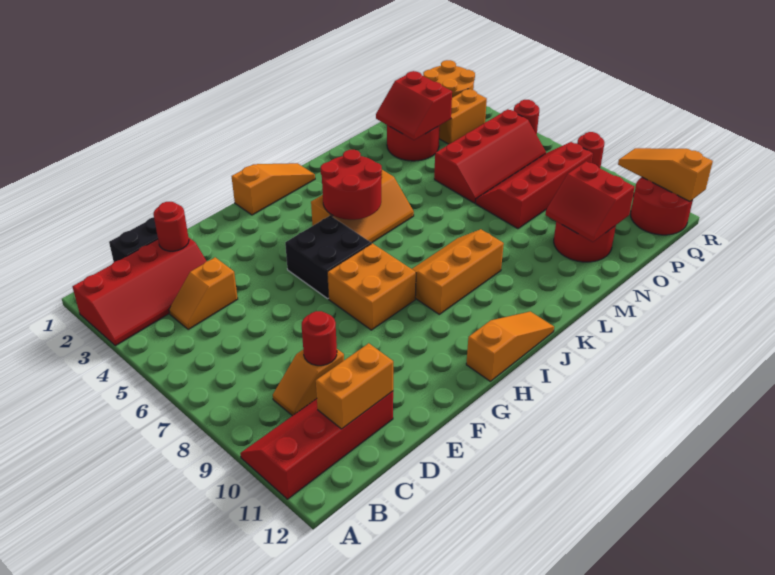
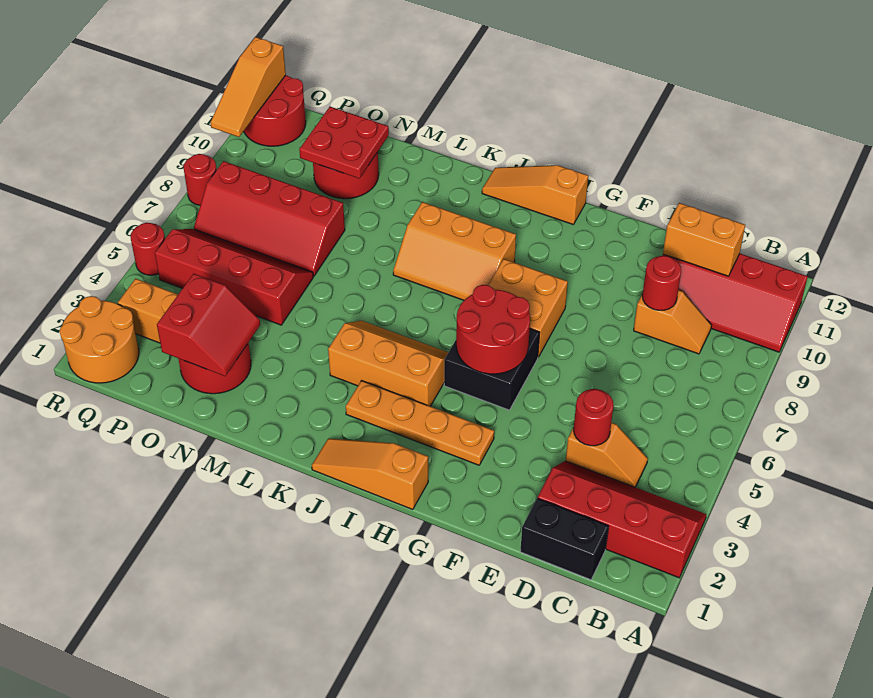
red 1x1 round brick [153,202,189,251] -> red 1x1 round brick moved to [574,389,614,446]
none -> orange 1x4 plate [346,381,494,465]
red 2x2 round brick [321,150,382,220] -> red 2x2 round brick moved to [456,285,530,374]
red 2x2 slope [545,161,635,242] -> red 2x2 plate [299,107,389,178]

